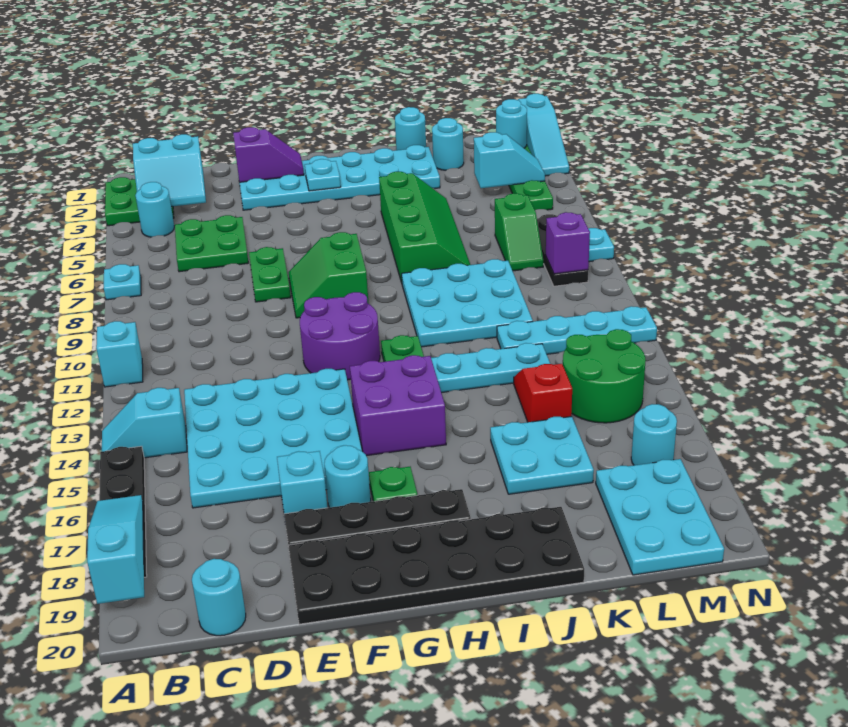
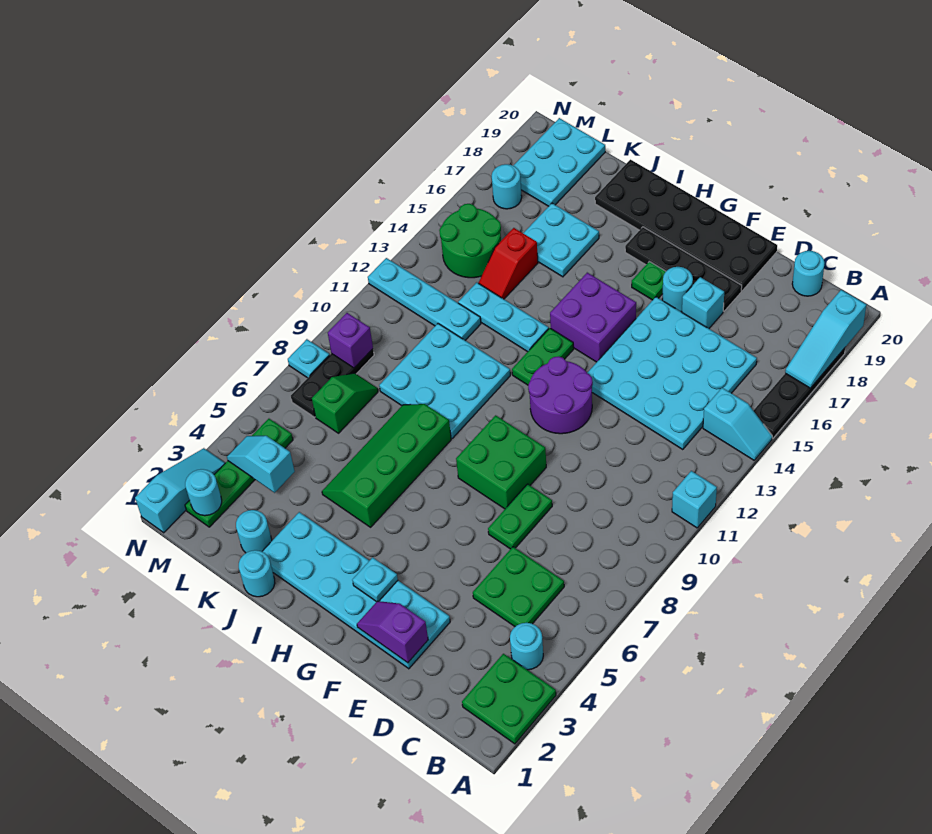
cyan 1x1 plate [104,264,141,300] -> none
cyan 2x2 slope [133,134,206,207] -> none
green 2x2 slope [289,232,369,318] -> green 2x2 brick [456,415,546,509]

